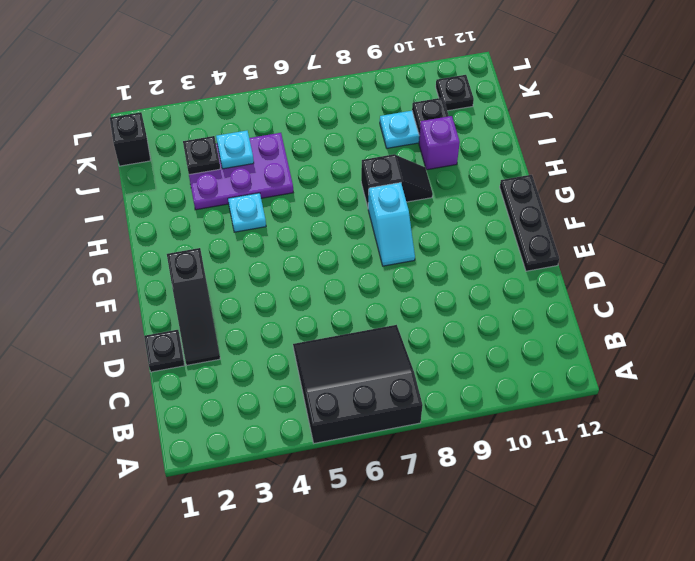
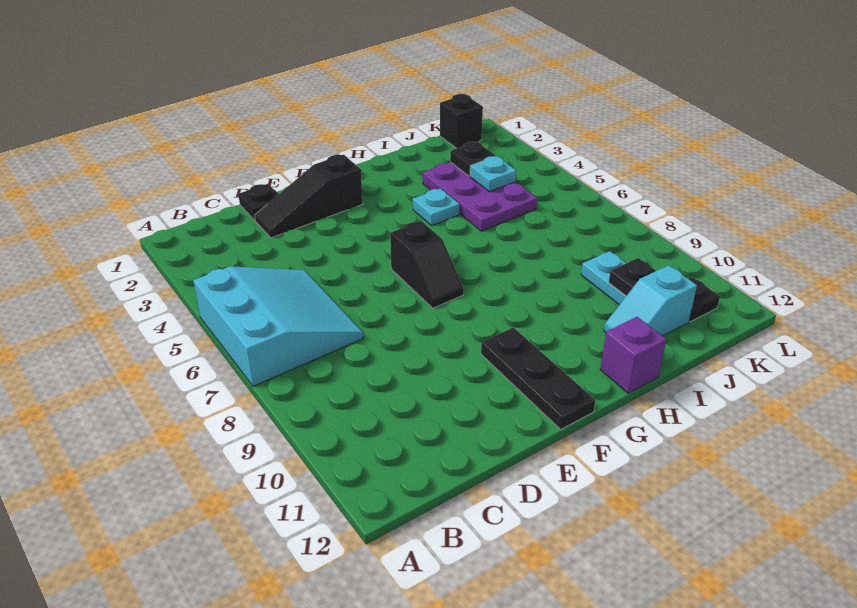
black 3x3 slope [293,325,423,443] -> cyan 3x3 slope [193,266,363,386]
black 1x3 plate [500,175,559,271] -> black 1x3 plate turned to [481,327,595,429]
cyan 1x2 slope [368,183,415,266] -> cyan 1x2 slope moved to [604,265,697,336]
black 1x2 slope [361,154,433,207] -> black 1x2 slope moved to [390,221,464,308]
purple 1x1 brick [419,116,460,170] -> purple 1x1 brick moved to [600,317,666,393]

